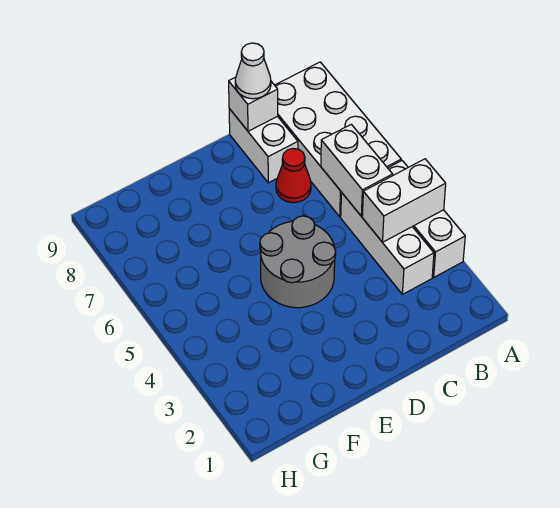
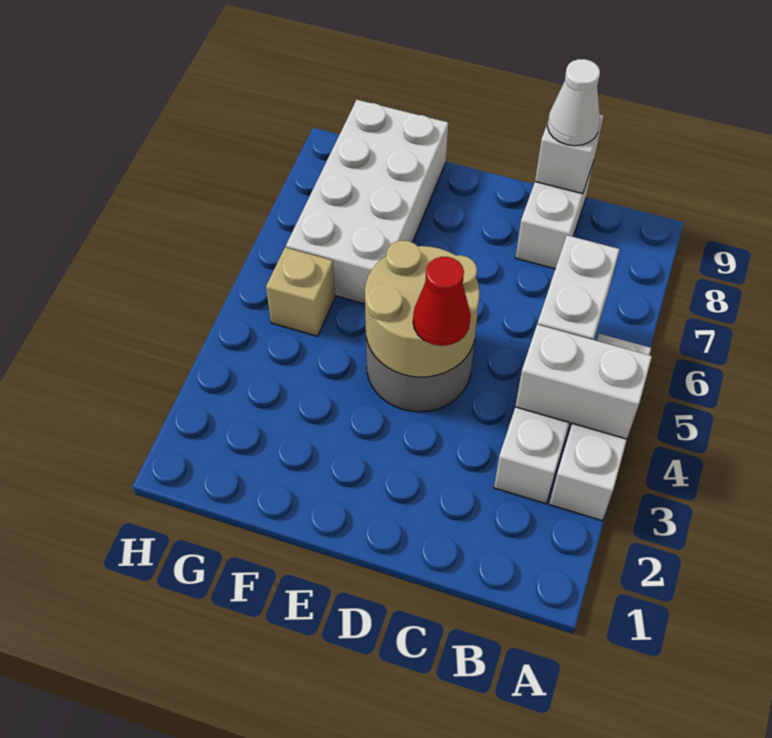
white 2x4 brick [275,62,401,217] -> white 2x4 brick moved to [286,100,448,304]
red 1x1 cone [276,149,311,203] -> red 1x1 cone moved to [413,257,471,346]
none -> tan 2x2 round brick [365,241,480,377]
none -> tan 1x1 brick [266,247,335,336]

